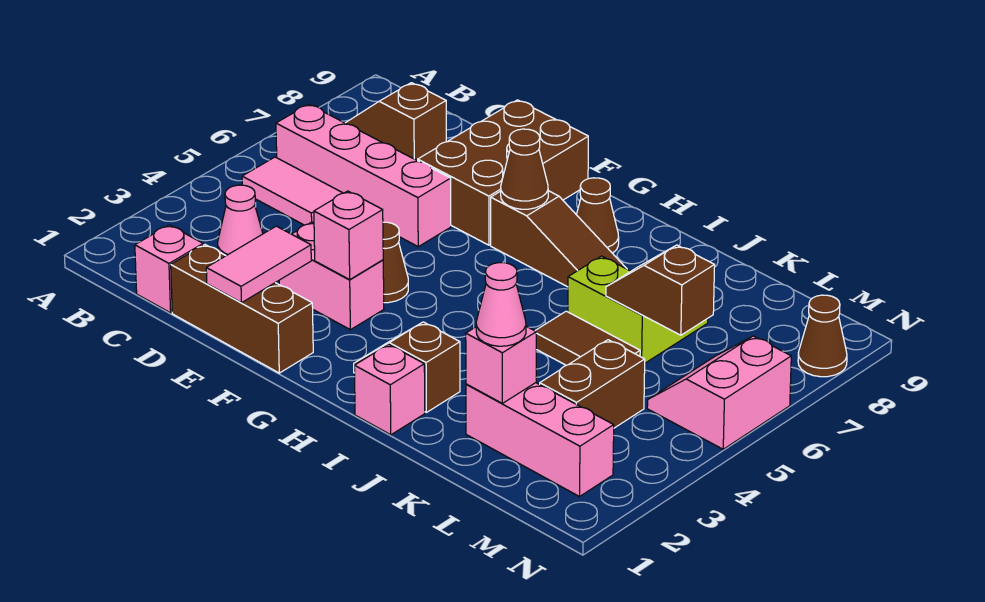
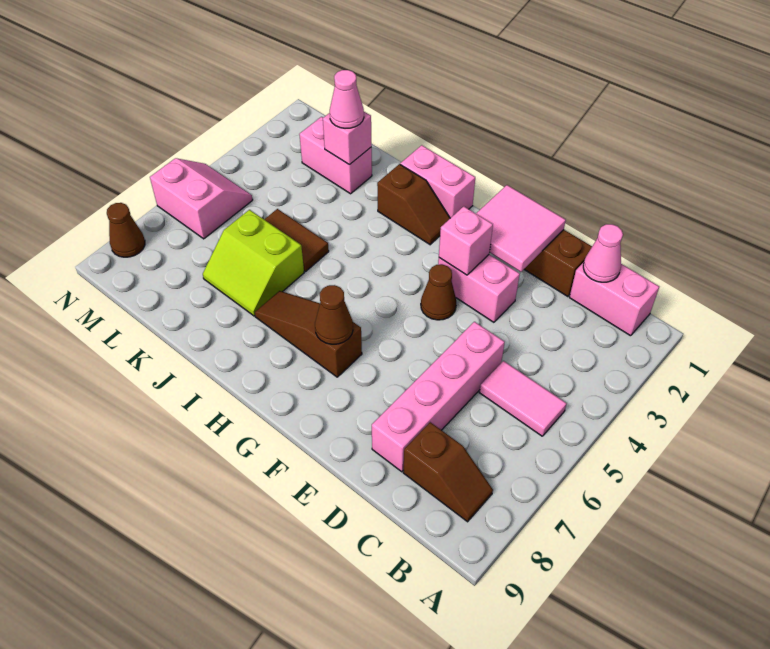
pink 1x4 brick [276,104,451,247] -> pink 1x4 brick turned to [372,322,505,472]
pink 1x1 brick [135,225,203,313] -> pink 1x2 brick [569,262,659,336]
pink 1x1 cone [218,185,263,256] -> pink 1x1 cone moved to [583,224,623,282]
pink 1x2 tile [206,226,311,303] -> pink 2x2 tile [476,185,566,272]
brown 2x3 brick [418,100,588,245] -> none
brown 1x1 cone [576,178,619,253] -> none
pink 1x1 brick [354,344,425,435] -> pink 1x2 brick [400,145,475,218]
pink 1x3 brick [466,383,614,497] -> pink 1x2 brick [299,117,372,194]
brown 1x2 slope [606,245,715,335] -> none
brown 1x2 brick [540,340,645,428] -> none
pink 2x2 slope [647,336,791,449] -> pink 2x2 slope turned to [150,158,253,239]

